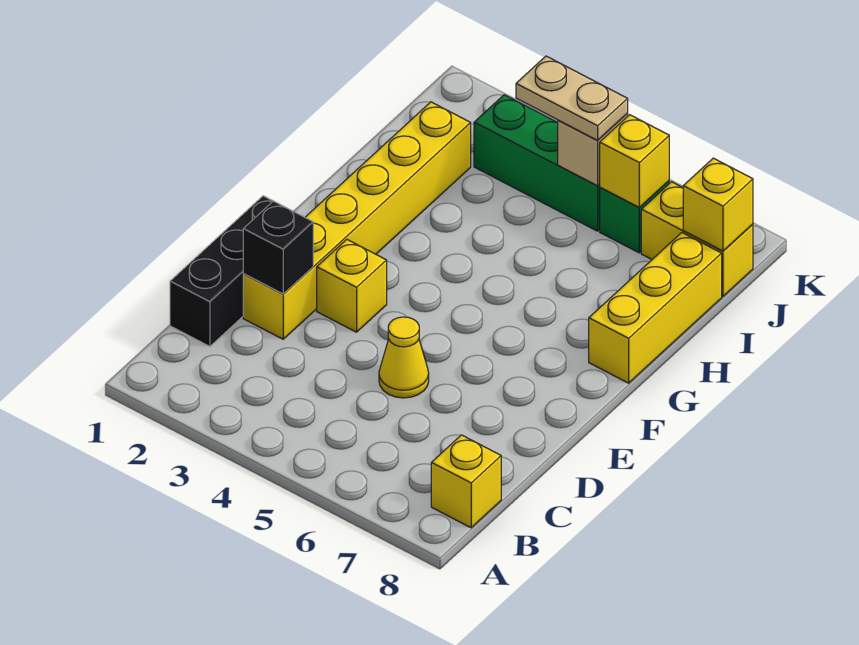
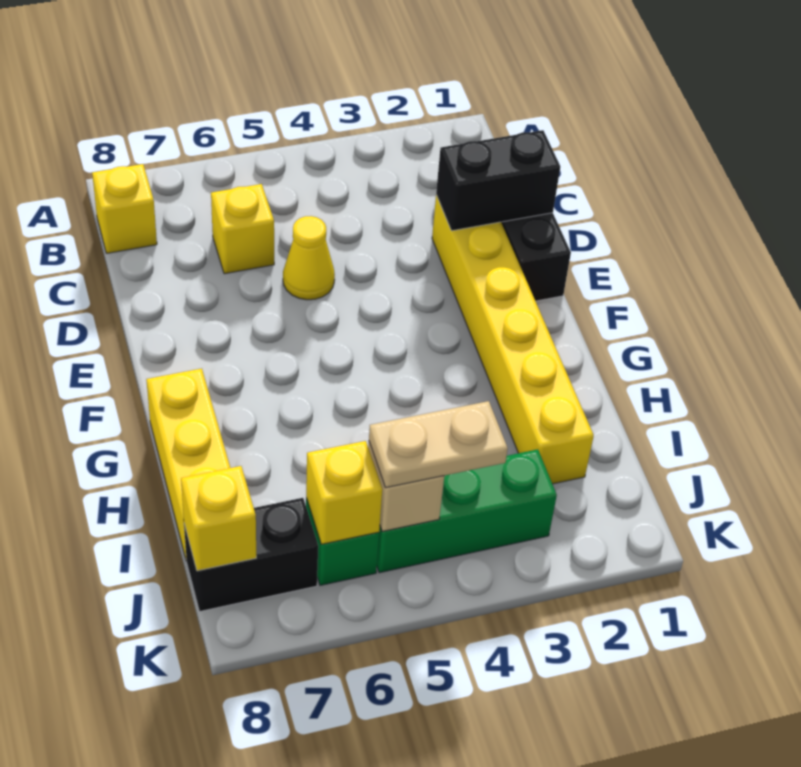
black 1x1 brick [243,201,313,294] -> black 1x2 brick [436,130,560,231]
yellow 1x1 brick [317,239,387,332] -> yellow 1x1 brick moved to [211,184,274,274]
yellow 1x2 brick [641,182,753,296] -> black 1x2 brick [184,498,318,611]

